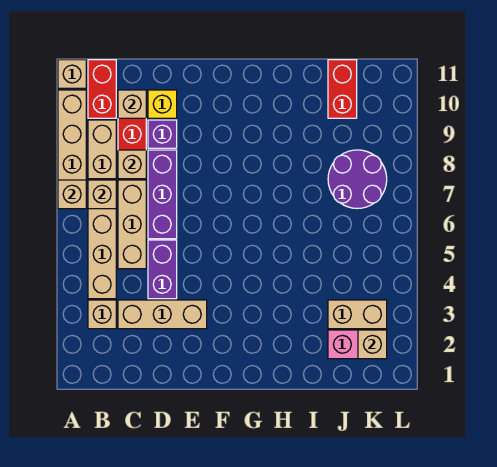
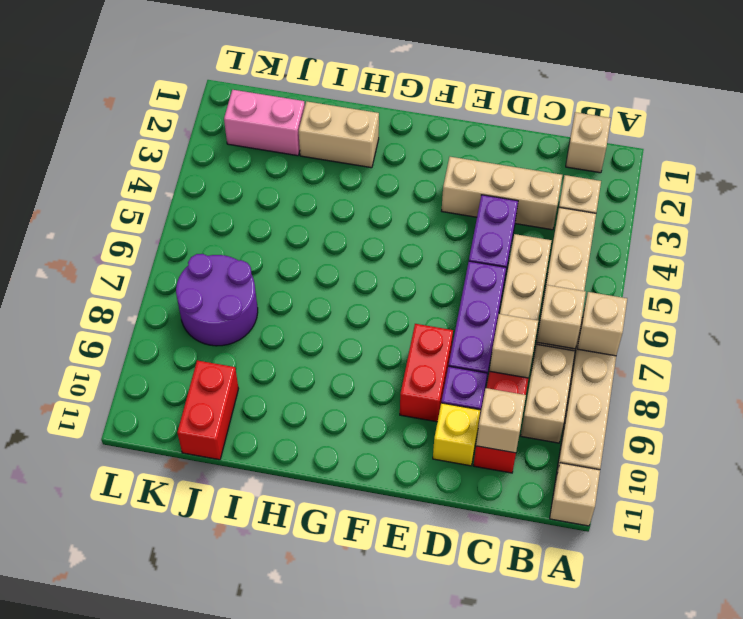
red 1x2 brick [88,60,116,118] -> red 1x2 brick moved to [400,324,453,422]
tan 1x2 brick [328,300,387,329] -> tan 1x2 brick moved to [299,101,379,168]
tan 1x1 brick [358,330,387,359] -> tan 1x1 brick moved to [566,112,611,173]

